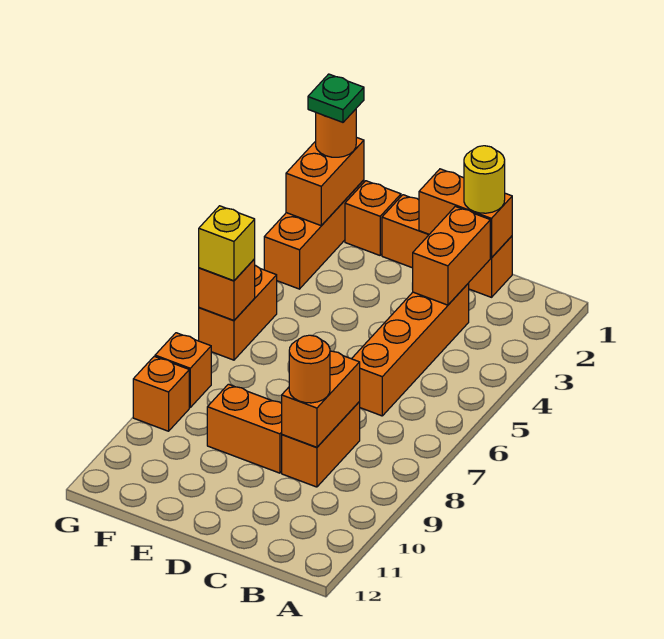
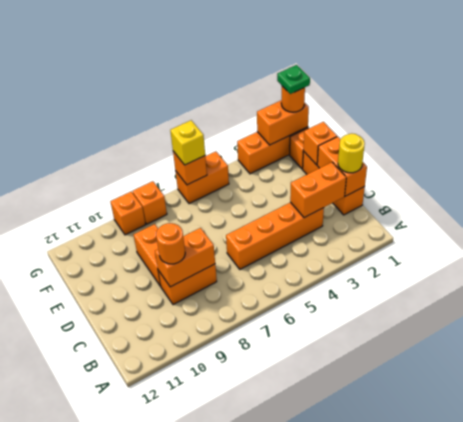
none -> orange 1x1 brick [303,122,337,165]

